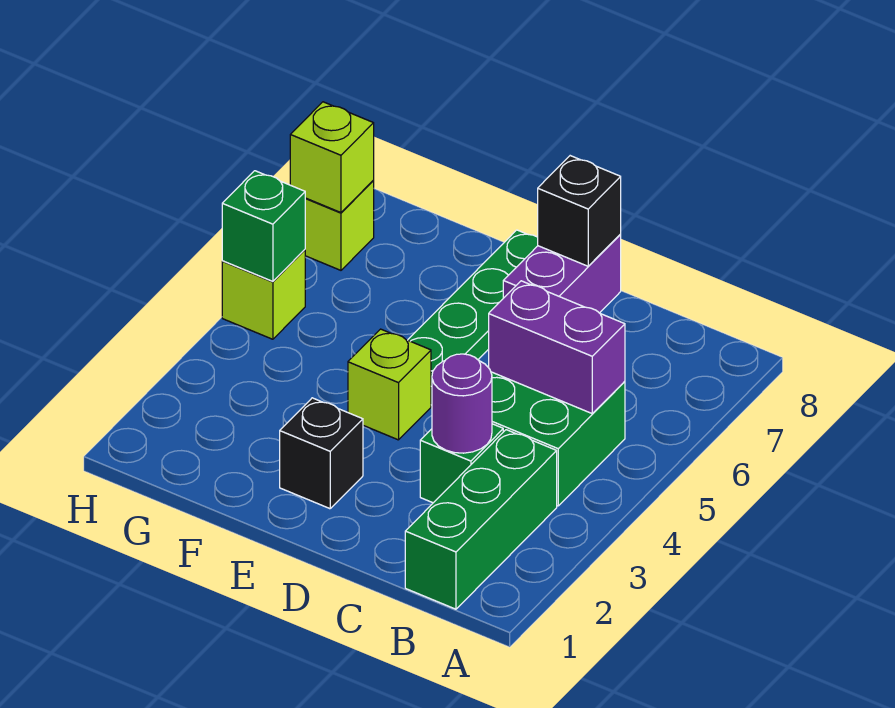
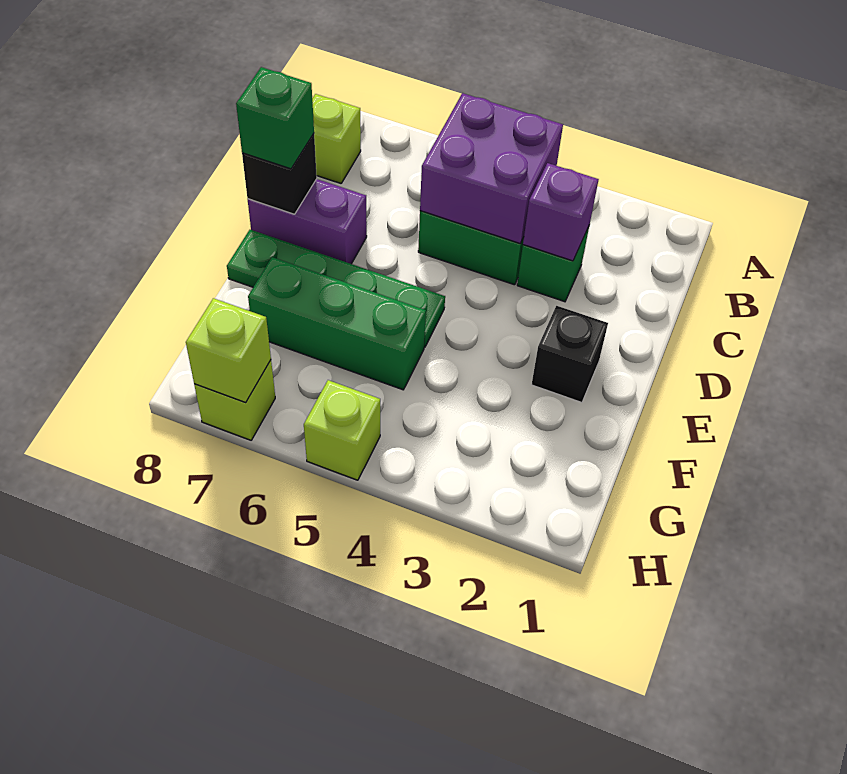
green 1x3 brick [405,430,557,609] -> green 1x3 brick moved to [248,257,426,390]
purple 1x2 brick [489,281,625,413] -> purple 2x2 brick [420,93,563,243]
purple 1x1 round brick [432,354,492,453] -> purple 1x1 brick [523,163,599,261]
lime 1x1 brick [348,329,431,440] -> lime 1x1 brick moved to [312,94,361,183]
green 1x1 brick [222,171,305,281] -> green 1x1 brick moved to [236,67,314,169]

